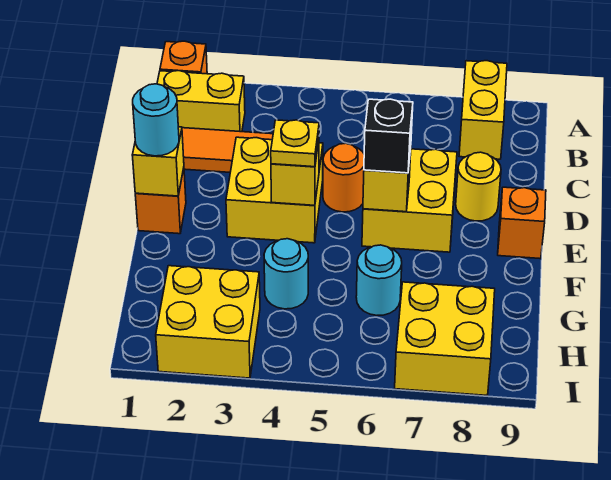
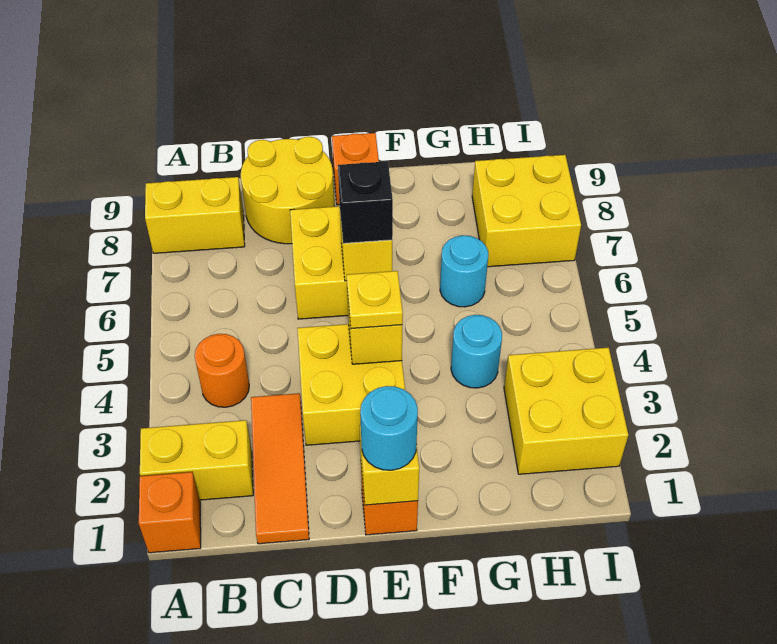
yellow 1x2 brick [157,71,245,132] -> yellow 1x2 brick turned to [140,420,253,500]
orange 1x1 round brick [323,143,364,212] -> orange 1x1 round brick moved to [195,334,249,407]
yellow 1x1 round brick [456,152,501,221] -> yellow 2x2 round brick [241,137,334,244]

